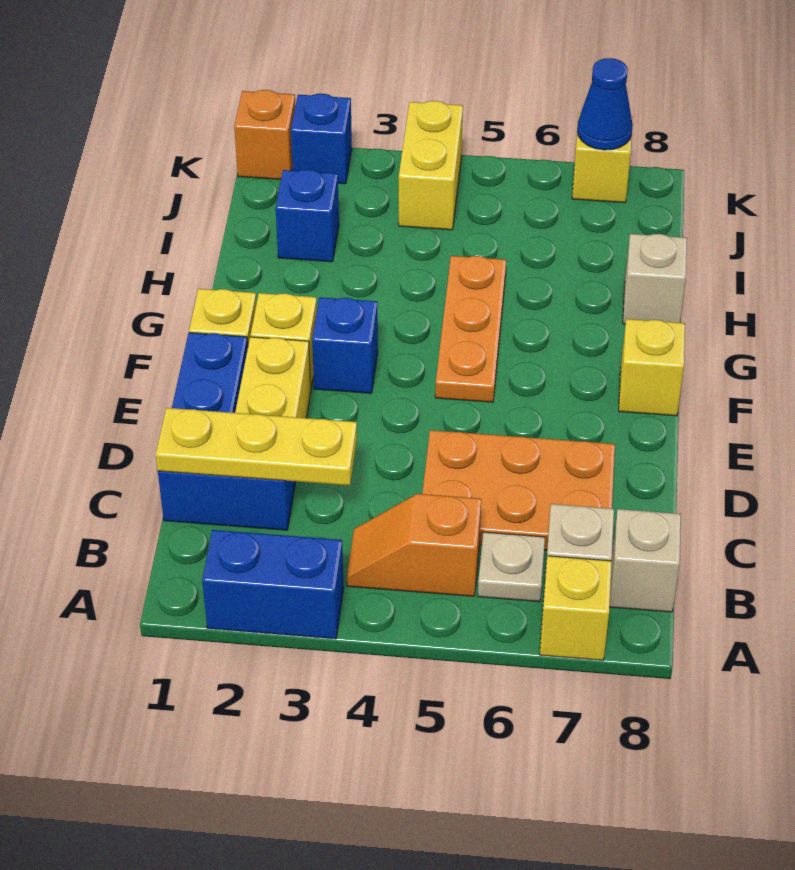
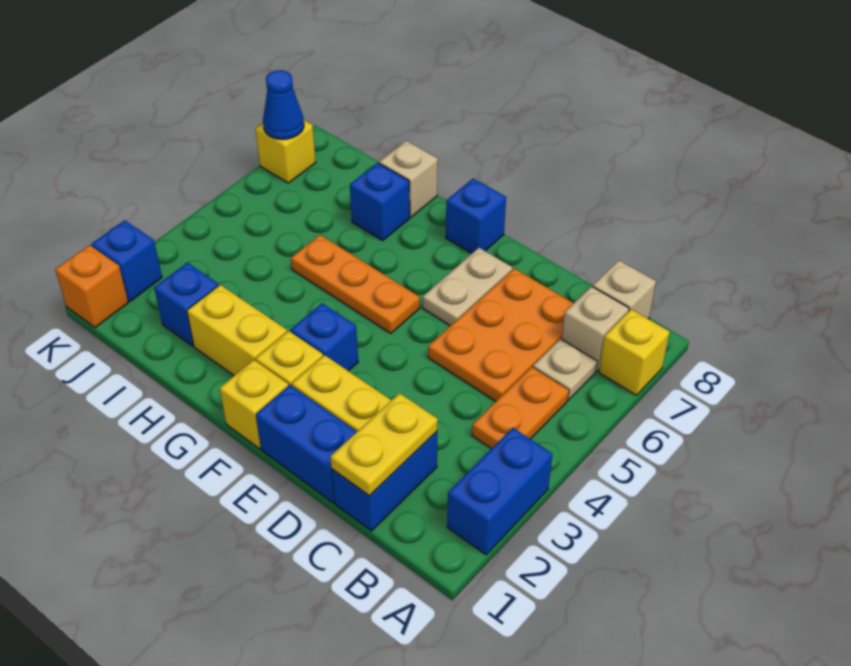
orange 1x2 slope [347,494,481,596] -> orange 1x2 plate [472,367,569,449]
yellow 1x3 plate [156,408,357,486] -> yellow 1x2 plate [330,393,438,496]
none -> tan 1x2 plate [423,248,513,326]
yellow 1x1 brick [619,319,685,416] -> blue 1x1 brick [446,178,506,253]
none -> blue 1x1 brick [350,163,410,241]
yellow 1x2 brick [399,101,463,230] -> yellow 1x2 brick moved to [187,285,287,376]

